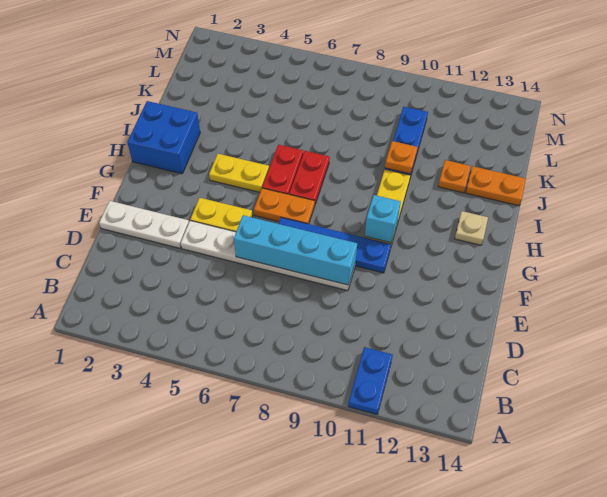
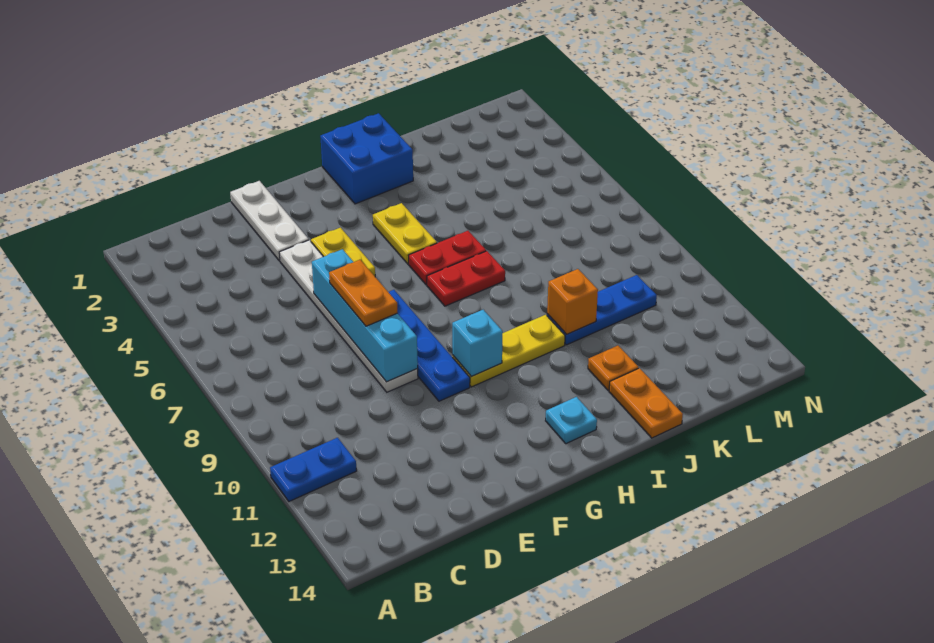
orange 1x2 plate [254,188,315,224] -> orange 1x2 plate moved to [329,260,397,326]
tan 1x1 plate [455,211,488,245] -> cyan 1x1 plate [546,397,597,444]
orange 1x1 plate [385,141,418,174] -> orange 1x1 brick [547,269,598,334]

